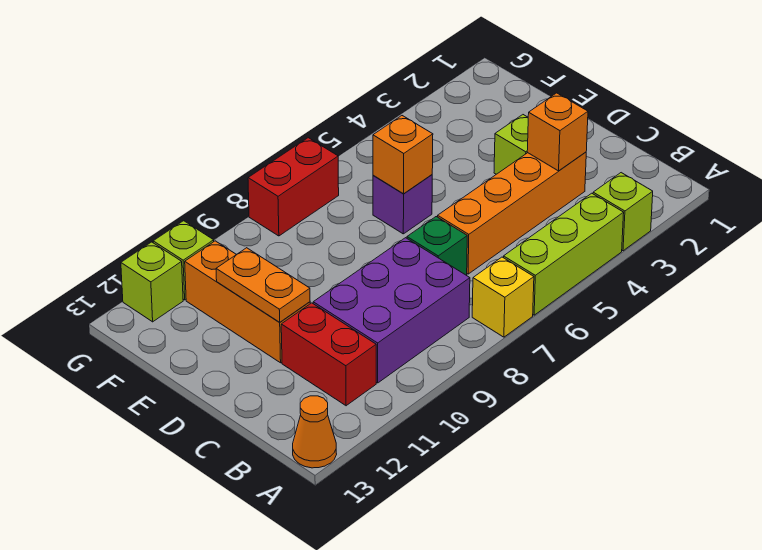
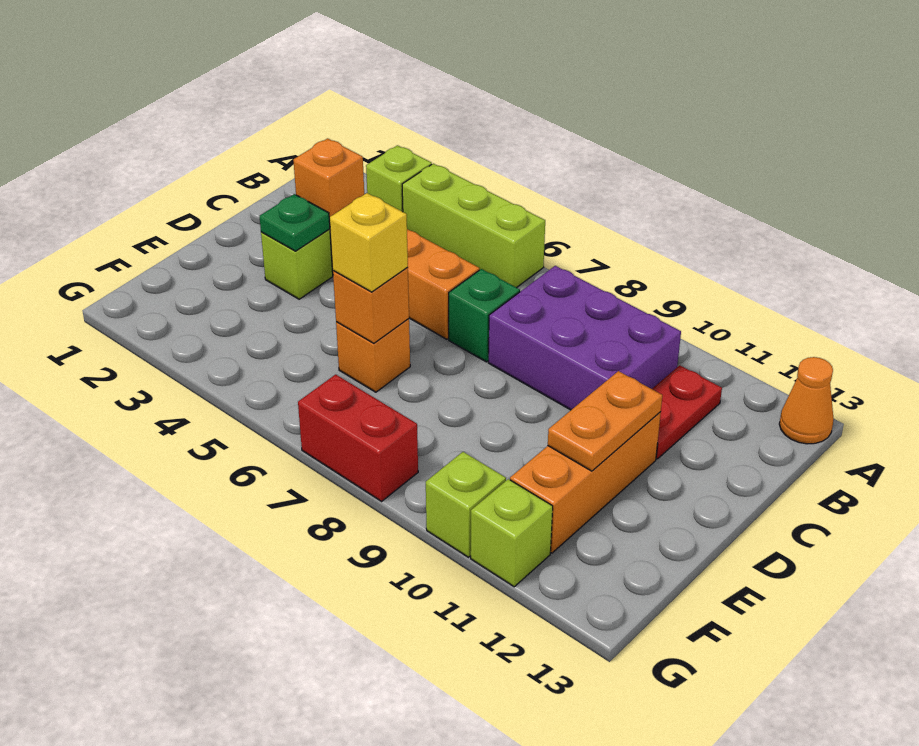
yellow 1x1 brick [472,257,534,337] -> yellow 1x1 brick moved to [330,193,408,292]
red 1x2 brick [281,303,376,406] -> red 1x2 plate [652,365,722,459]
none -> green 1x1 plate [259,194,330,251]
purple 1x1 brick [373,175,432,234] -> orange 1x1 brick [336,319,410,392]
lime 1x1 brick [121,242,183,322] -> lime 1x1 brick moved to [426,452,506,557]

